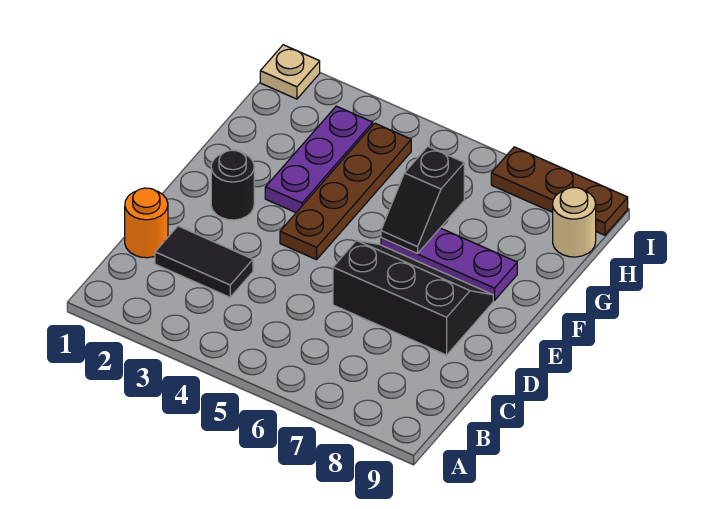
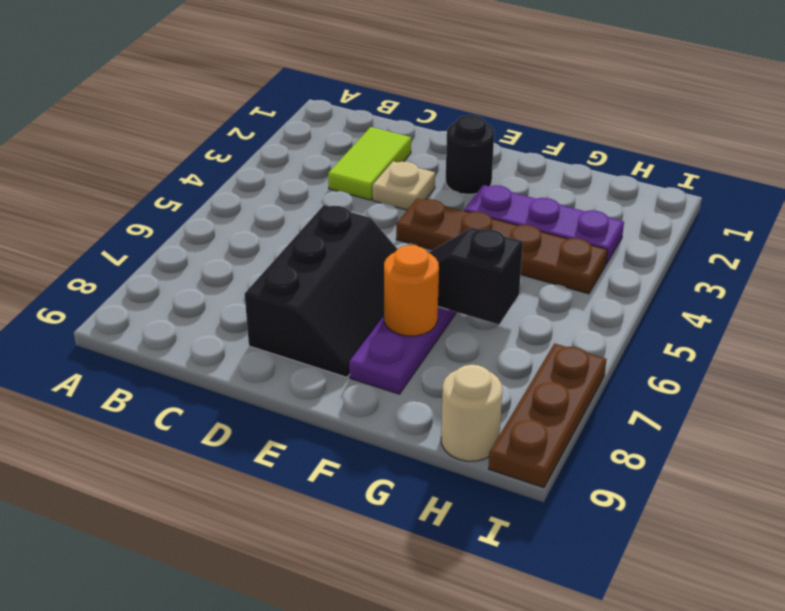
orange 1x1 round brick [125,188,168,258] -> orange 1x1 round brick moved to [384,245,439,336]
black 1x2 tile [155,226,253,297] -> lime 1x2 tile [328,127,411,200]
tan 1x1 plate [260,45,320,99] -> tan 1x1 plate moved to [373,161,435,210]

